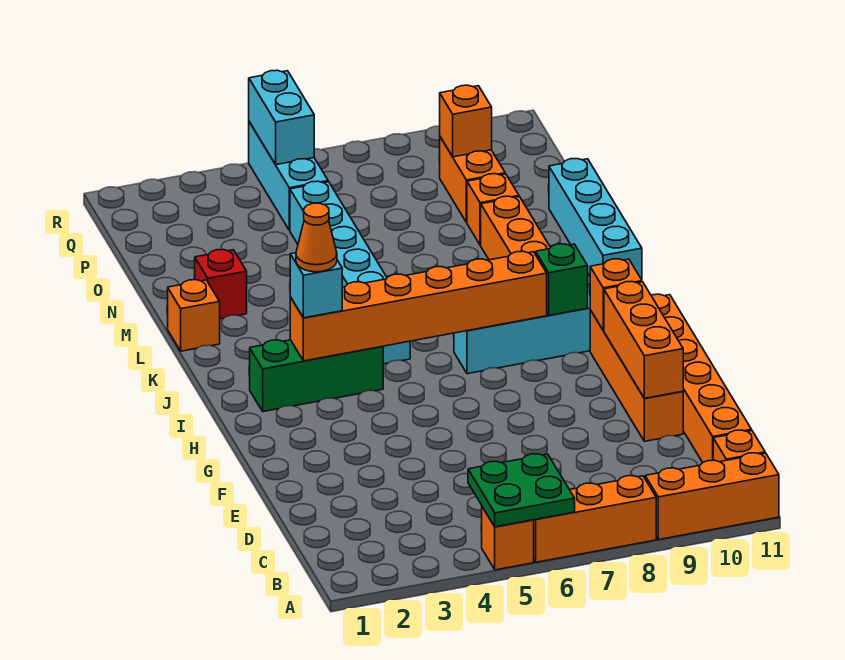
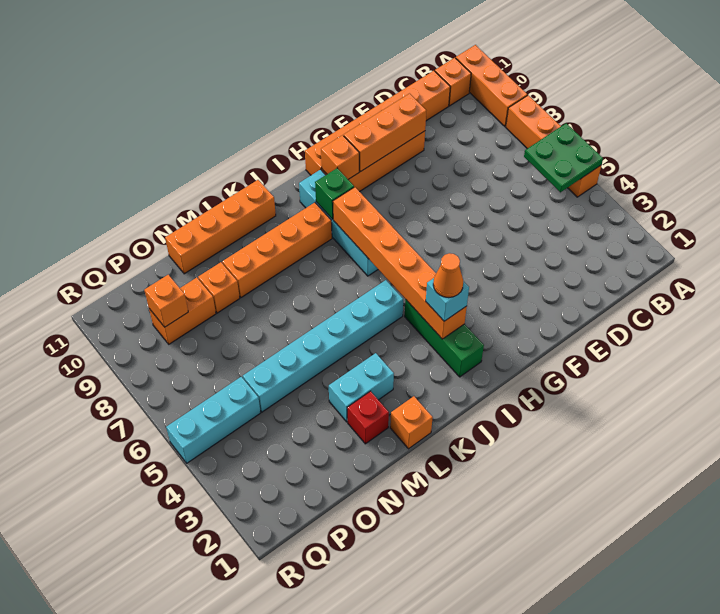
cyan 1x4 brick [549,159,642,280] -> orange 1x4 brick [165,180,276,274]
cyan 1x2 brick [249,70,314,165] -> cyan 1x2 brick moved to [329,353,394,422]

